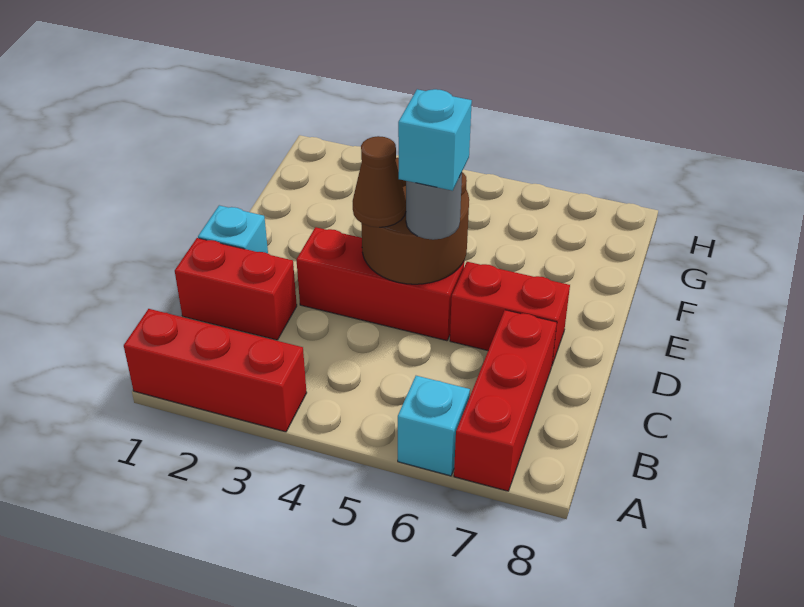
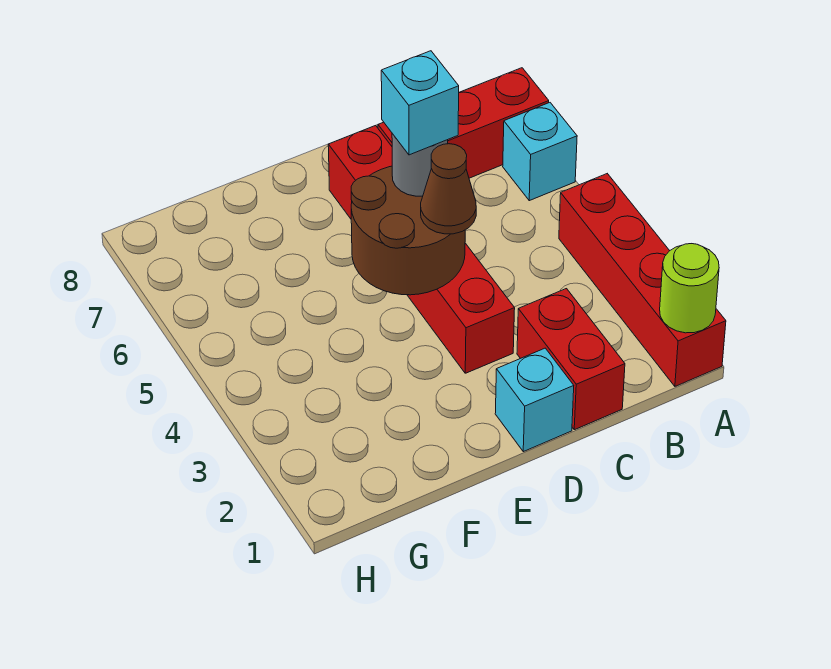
red 1x3 brick [124,309,307,432] -> red 1x4 brick [559,174,726,386]
none -> lime 1x1 round brick [660,244,719,333]

